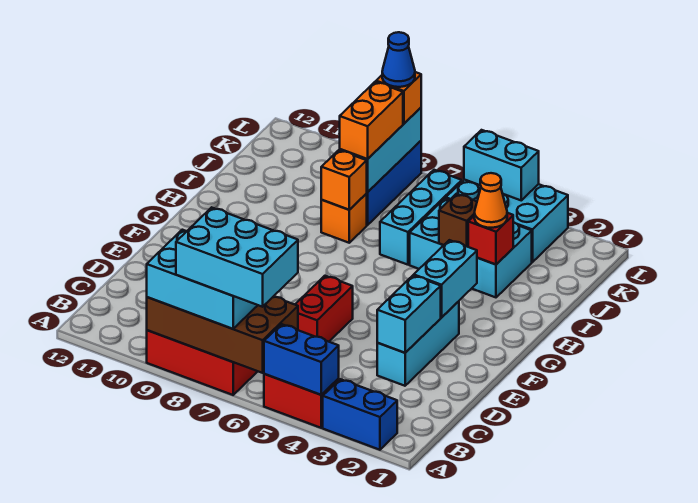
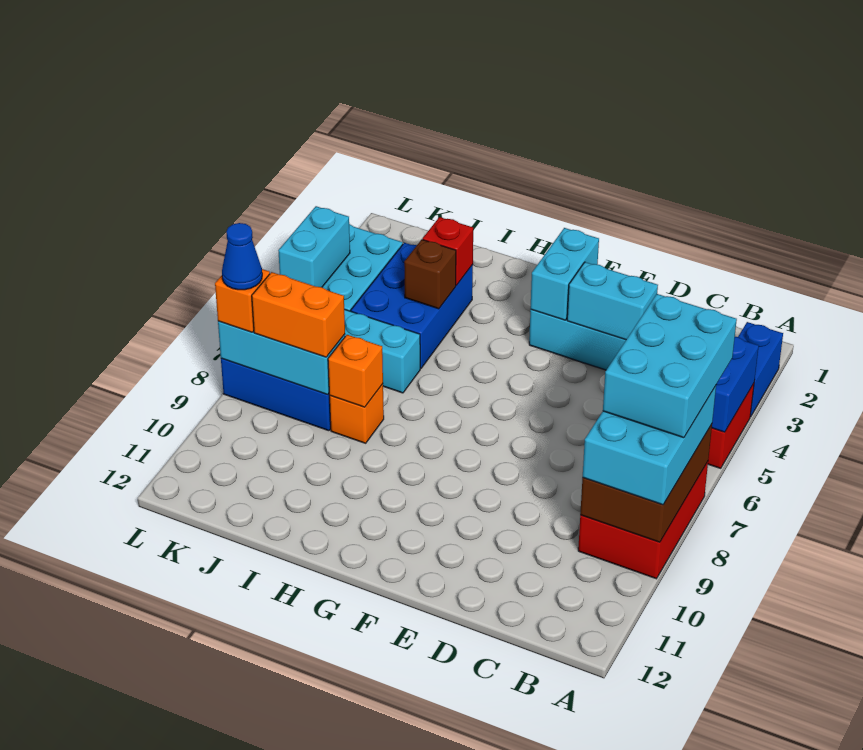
brown 2x4 brick [147,297,298,373] -> brown 2x3 brick [580,424,712,542]
red 1x2 brick [295,276,353,342] -> none
cyan 1x2 brick [414,240,477,317] -> cyan 1x2 brick turned to [531,228,599,320]
cyan 2x3 brick [410,198,532,297] -> blue 2x3 brick [351,243,473,369]
orange 1x1 cone [474,173,507,228] -> none

